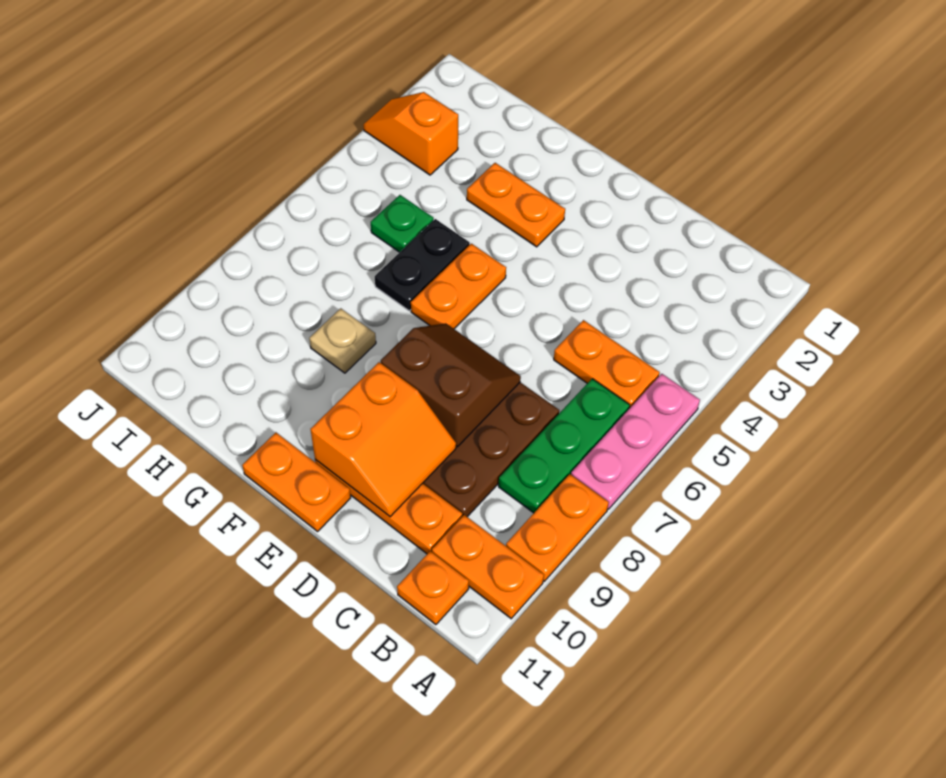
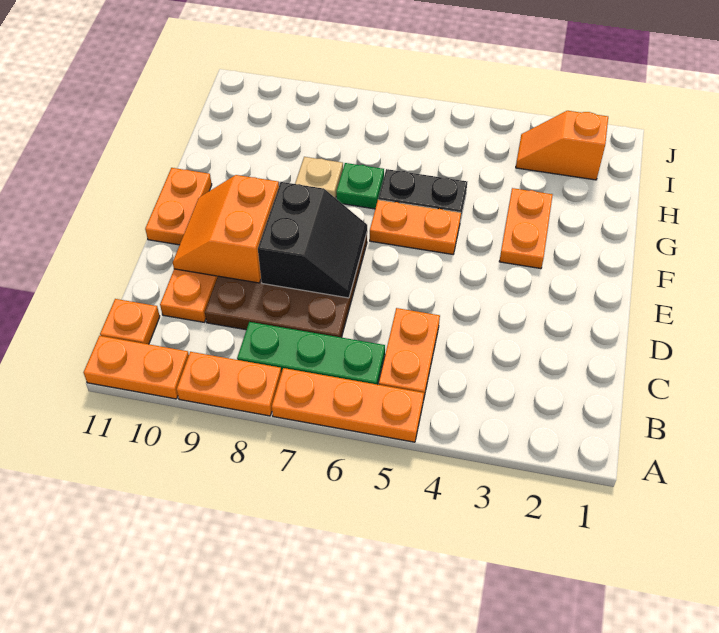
pink 1x3 plate [571,374,700,509] -> orange 1x3 plate [272,368,424,442]
orange 1x2 plate [432,515,544,619] -> orange 1x2 plate turned to [84,336,189,399]
brown 2x2 slope [381,323,521,447] -> black 2x2 slope [258,182,367,298]
orange 2x2 slope [311,362,456,517] -> orange 2x2 slope turned to [173,175,279,283]
green 1x1 plate [371,195,434,252] -> green 1x1 plate moved to [336,163,384,209]
orange 1x2 slope [363,92,458,175] -> orange 1x2 slope turned to [516,111,608,180]

